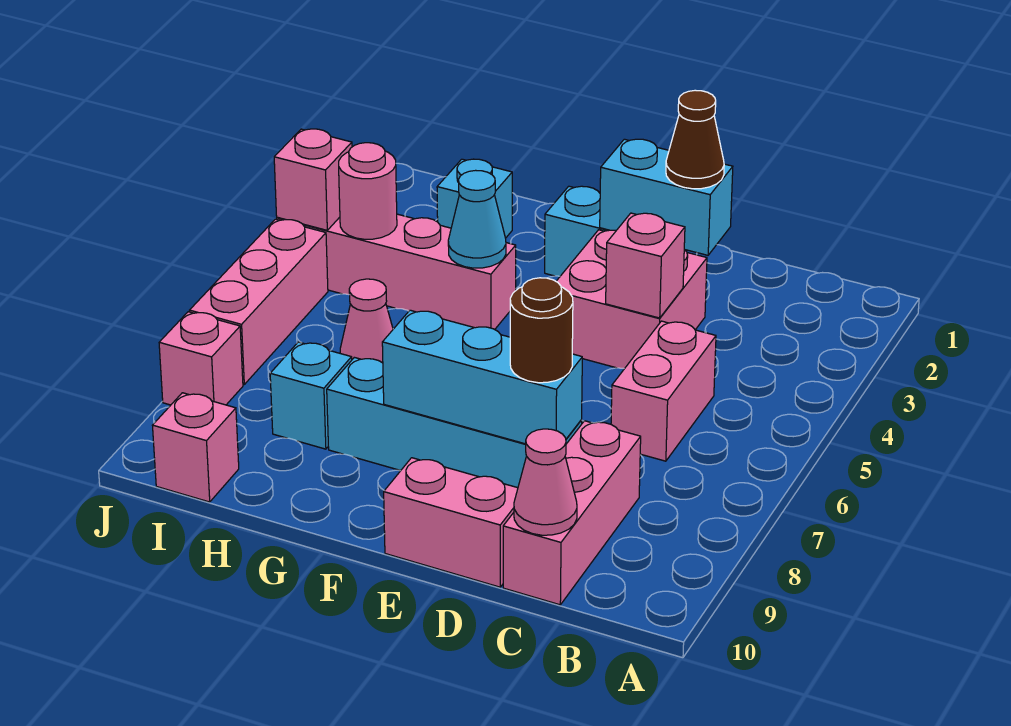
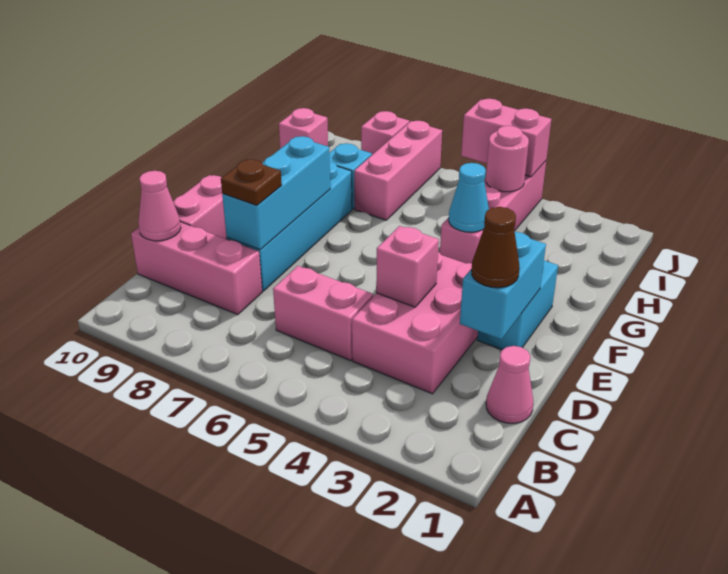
pink 2x2 brick [556,230,707,369] -> pink 2x3 brick [352,252,478,394]
brown 1x1 round brick [510,278,573,383] -> brown 1x1 plate [221,159,282,205]
cyan 1x1 brick [437,159,512,238] -> none
pink 1x1 cone [340,279,393,363] -> pink 1x1 cone moved to [486,346,533,423]
pink 1x1 brick [274,129,352,230] -> pink 1x2 brick [461,99,551,177]
pink 1x3 brick [190,219,328,384] -> pink 1x3 brick turned to [354,121,442,220]

